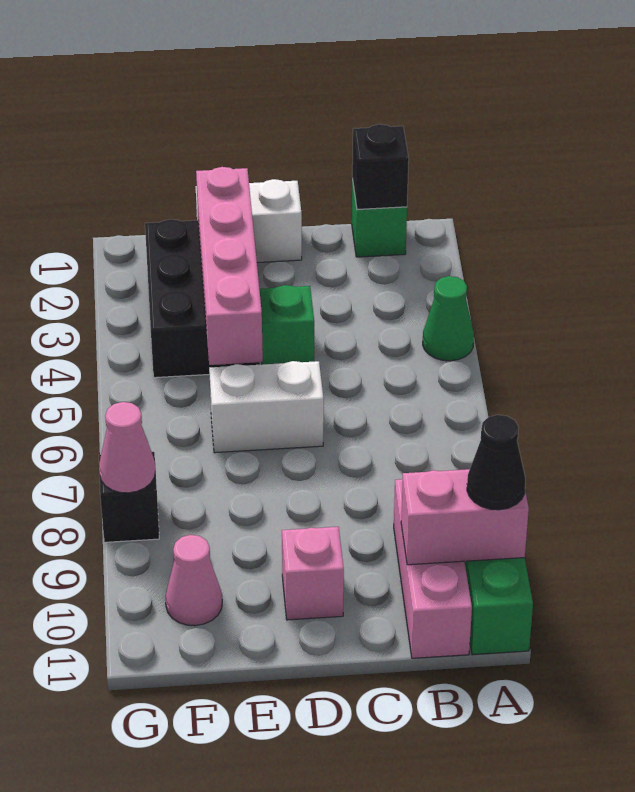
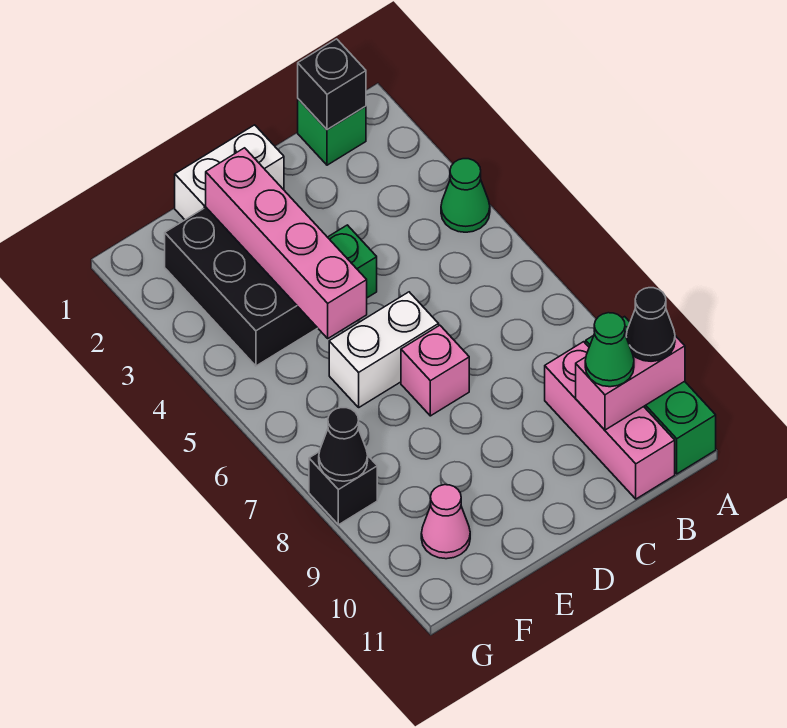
none -> green 1x1 cone [585,313,634,387]
pink 1x1 brick [282,527,344,620] -> pink 1x1 brick moved to [401,325,469,416]
pink 1x1 cone [99,402,155,493] -> black 1x1 cone [319,408,368,481]

